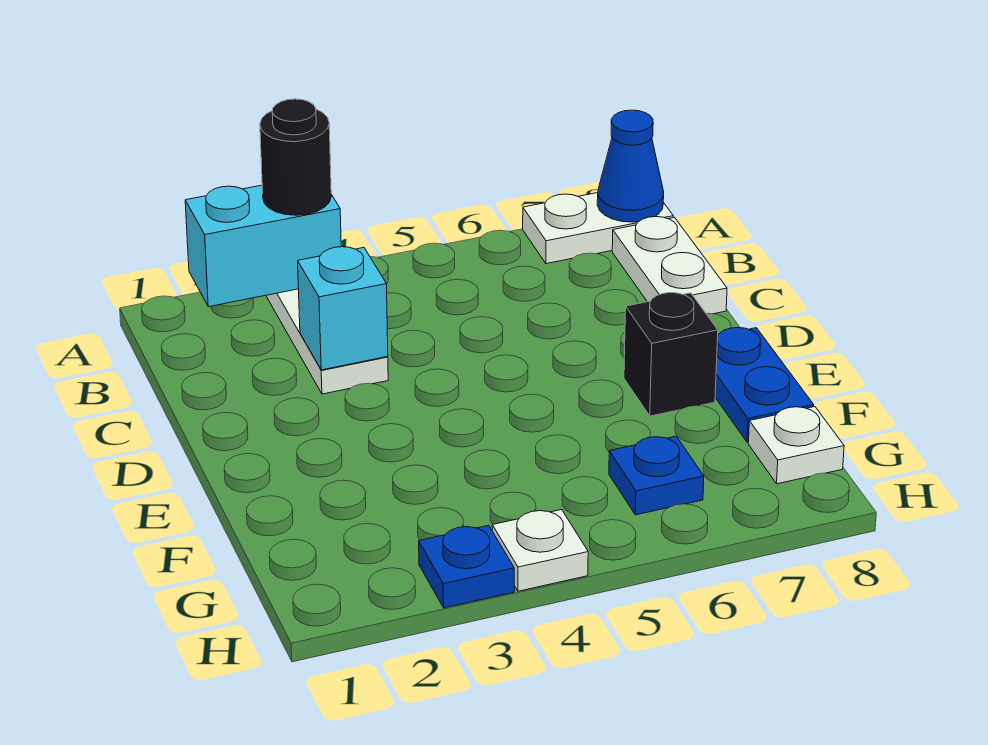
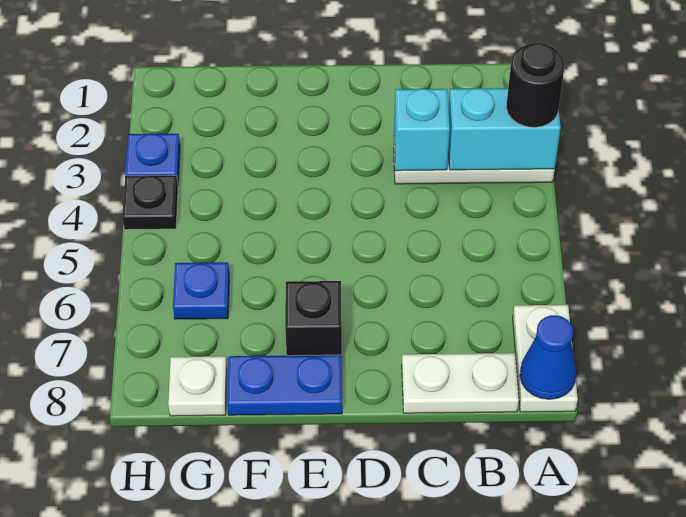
cyan 1x2 brick [185,185,341,307] -> cyan 1x2 brick turned to [448,88,561,170]
white 1x1 plate [492,510,588,591] -> black 1x1 plate [122,175,178,230]

